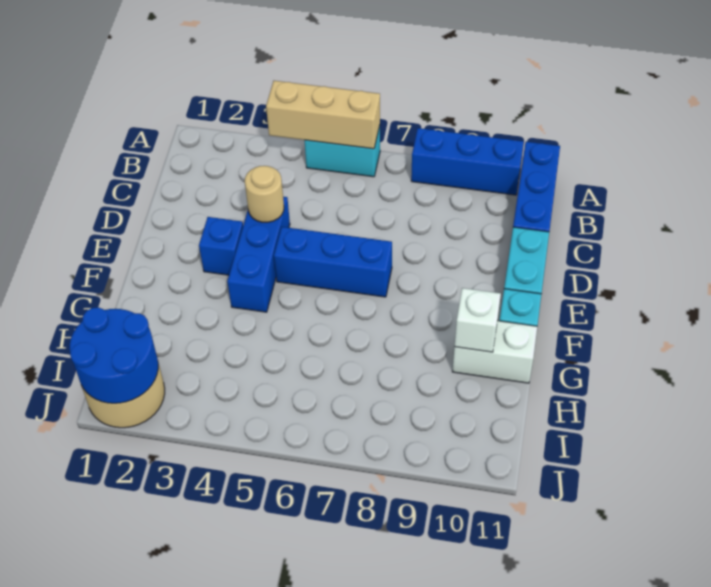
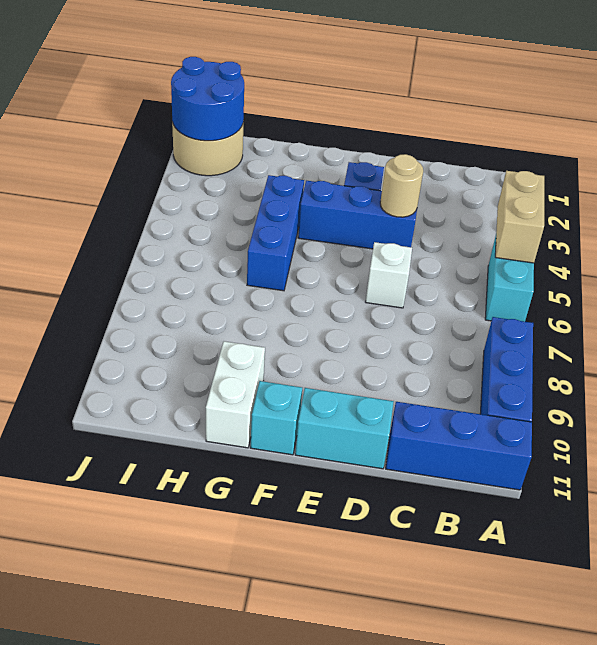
tan 1x3 brick [266,81,380,149] -> tan 1x2 brick [495,171,544,263]
blue 1x3 brick [274,227,392,297] -> blue 1x3 brick moved to [247,175,304,291]
white 1x1 brick [455,288,501,352] -> white 1x1 brick moved to [365,242,412,308]

